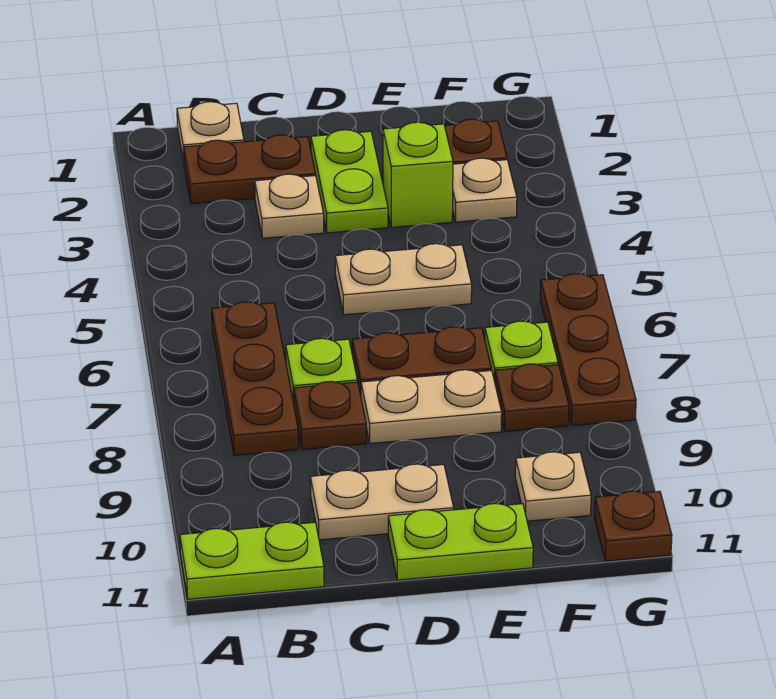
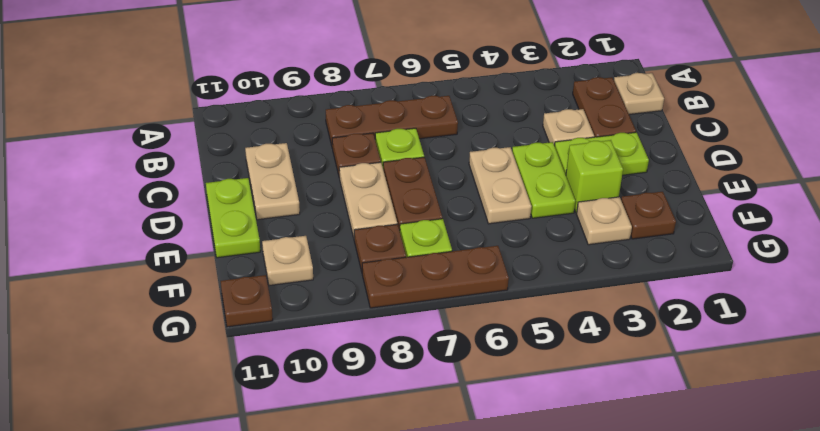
lime 1x2 plate [180,522,324,599] -> lime 1x2 plate moved to [512,142,575,218]

